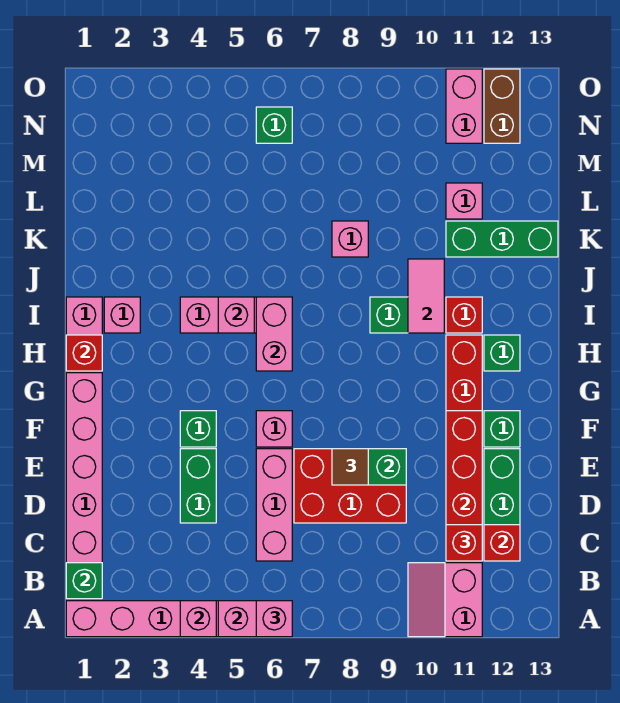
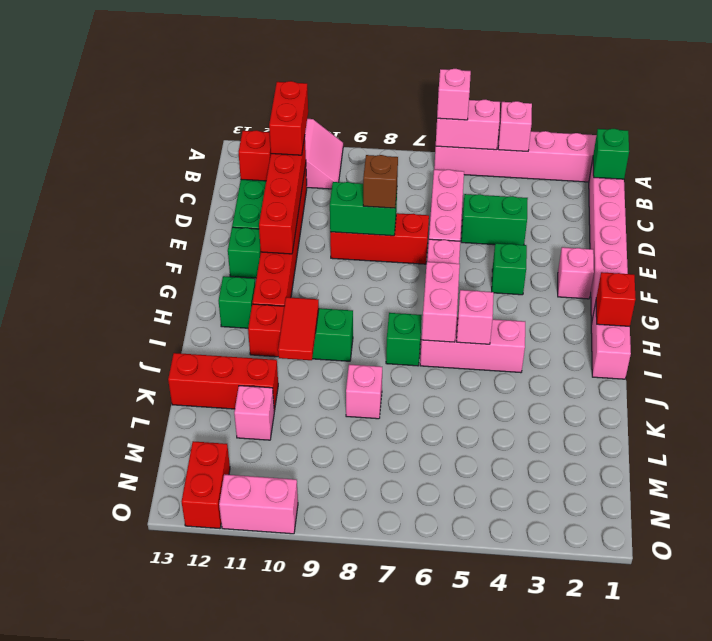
red 1x1 brick [446,525,482,561] -> red 1x2 brick [269,81,308,155]
green 1x2 brick [180,449,216,523] -> green 1x2 brick turned to [461,194,528,245]
red 2x3 brick [294,449,406,523] -> red 1x3 brick [330,213,429,264]
brown 1x1 tile [332,449,368,485] -> brown 1x1 brick [363,155,398,208]
pink 1x1 brick [104,297,140,333] -> pink 1x1 brick moved to [558,247,594,299]
pink 1x2 tile [408,259,444,333] -> red 1x2 tile [278,297,319,360]
green 1x3 brick [446,221,558,257] -> red 1x3 brick [168,353,278,411]
green 1x1 brick [256,107,292,143] -> green 1x1 brick moved to [386,313,422,366]
pink 1x2 brick [446,69,482,143] -> pink 1x2 brick turned to [219,474,298,534]
brown 1x2 brick [484,69,520,143] -> red 1x2 brick [182,441,230,529]

